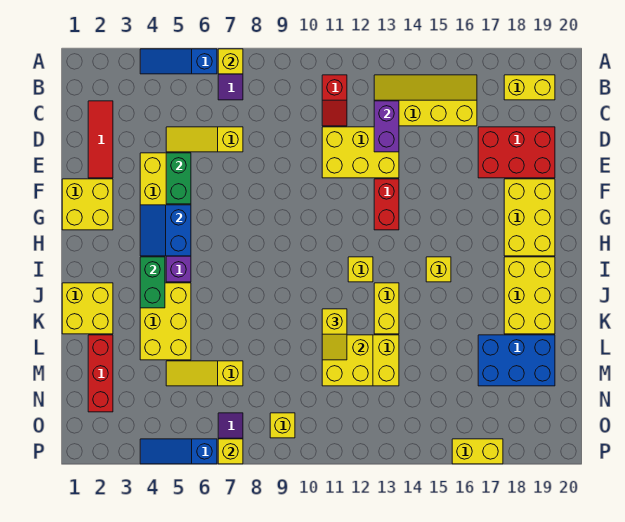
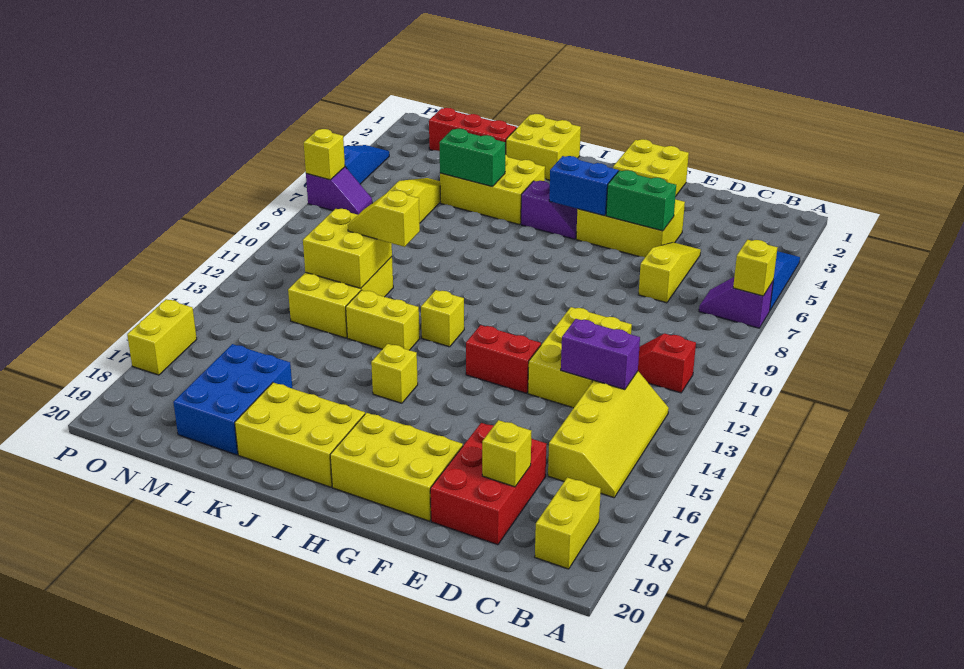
red 1x3 tile [88,101,113,178] -> none
green 1x2 brick [140,257,165,308] -> green 1x2 brick moved to [439,129,505,187]
yellow 1x1 brick [270,413,295,438] -> yellow 1x1 brick moved to [482,420,531,487]

